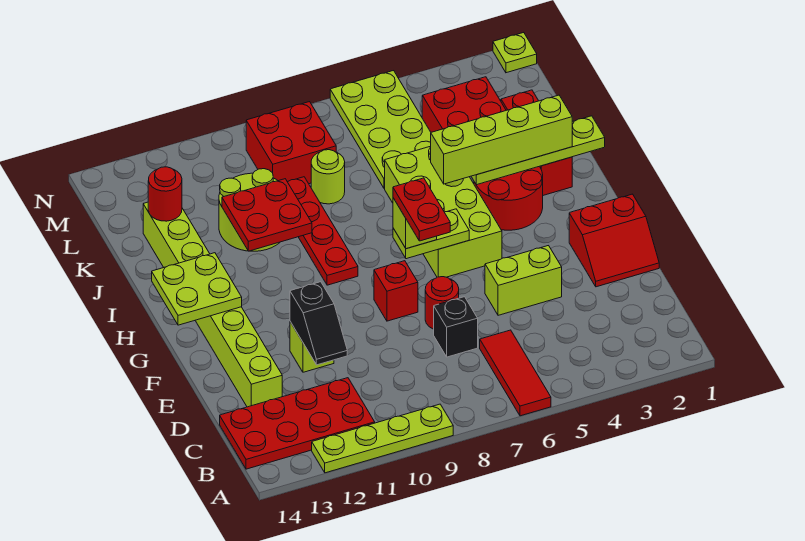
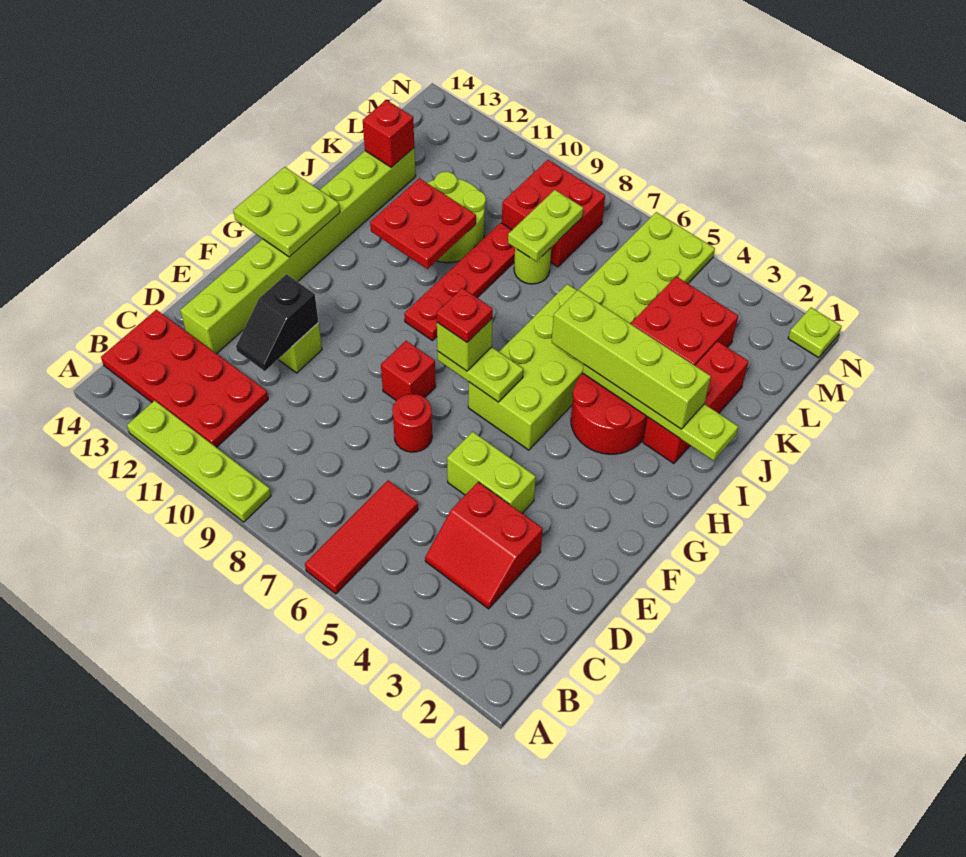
black 1x1 brick [434,297,478,357] -> none
red 2x2 slope [569,194,659,287] -> red 2x2 slope moved to [425,482,543,609]
red 1x2 plate [393,178,450,241] -> red 1x1 plate [437,288,493,342]
none -> lime 1x2 plate [508,190,583,261]
red 1x1 round brick [148,167,182,221] -> red 1x1 brick [363,100,414,167]

